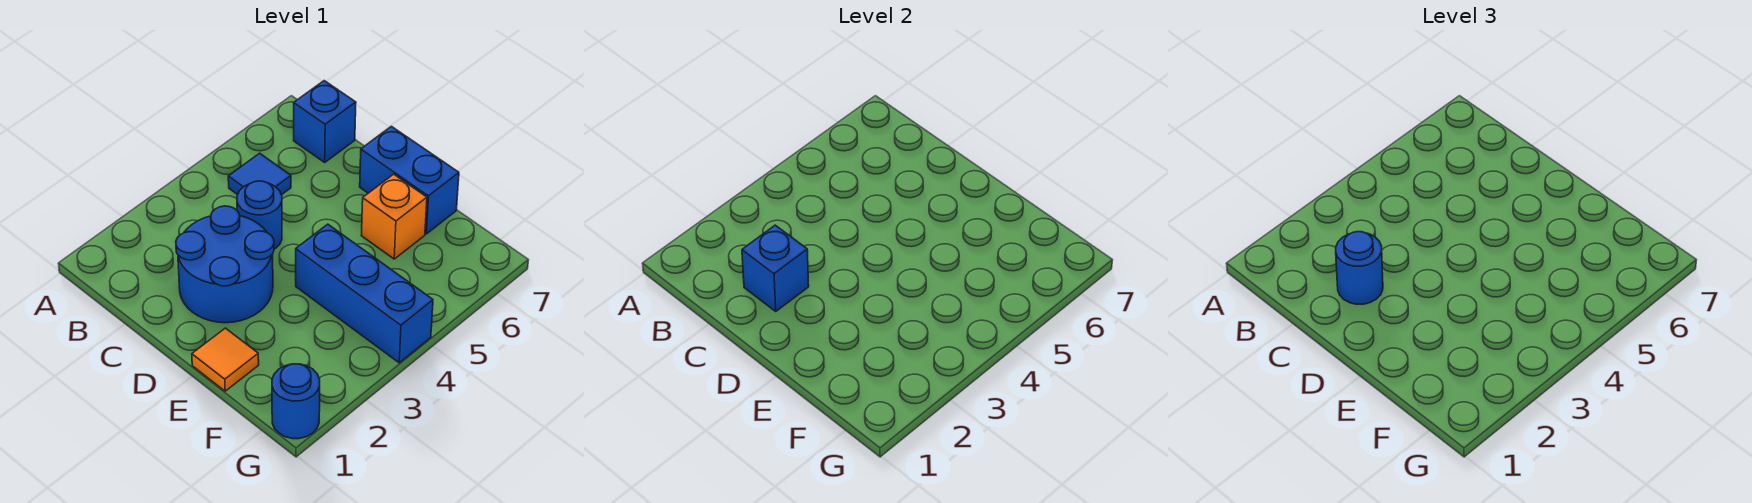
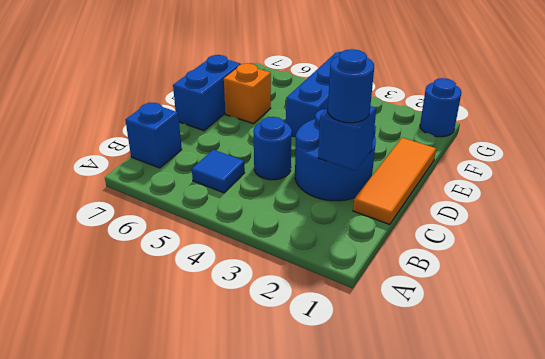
orange 1x1 tile [192,328,259,391] -> orange 1x3 tile [353,138,436,225]

